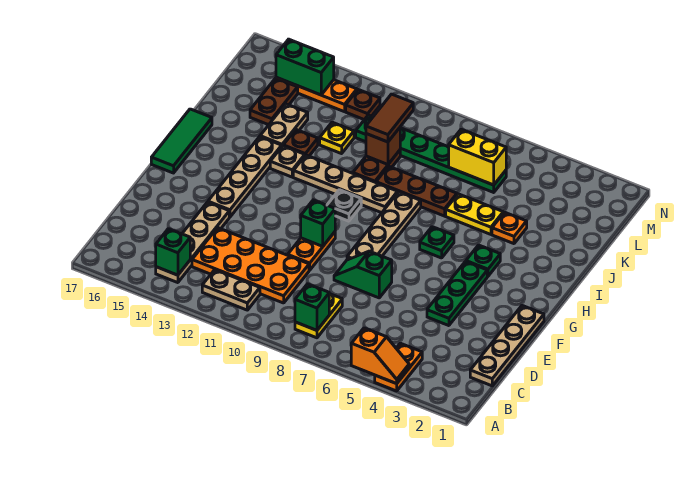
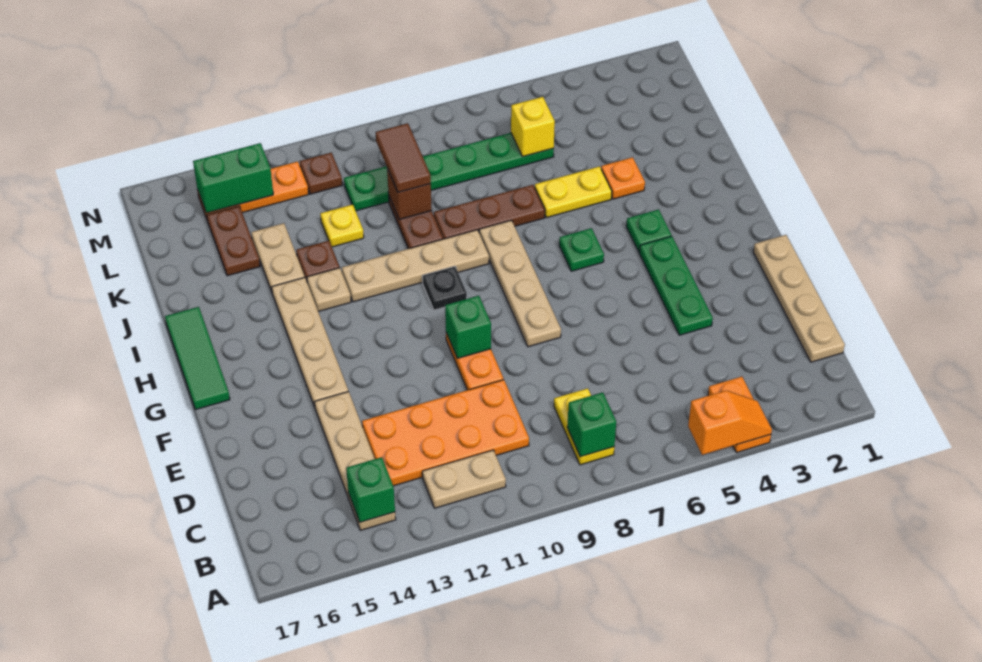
green 1x2 slope [334,251,392,298] -> none
yellow 1x2 brick [449,129,506,185] -> yellow 1x1 brick [511,97,555,157]

